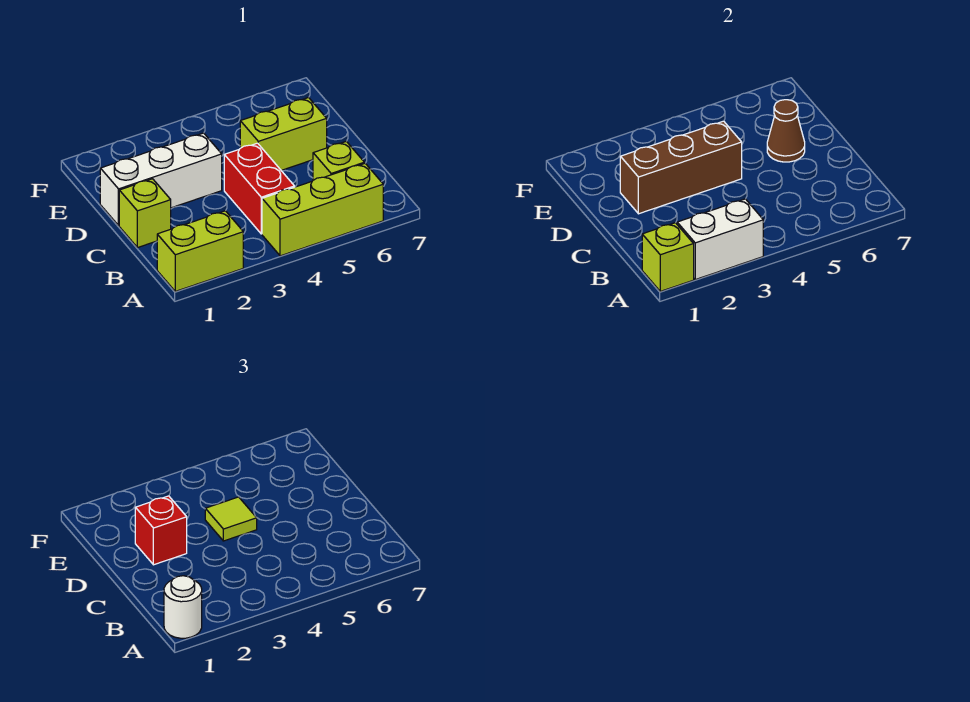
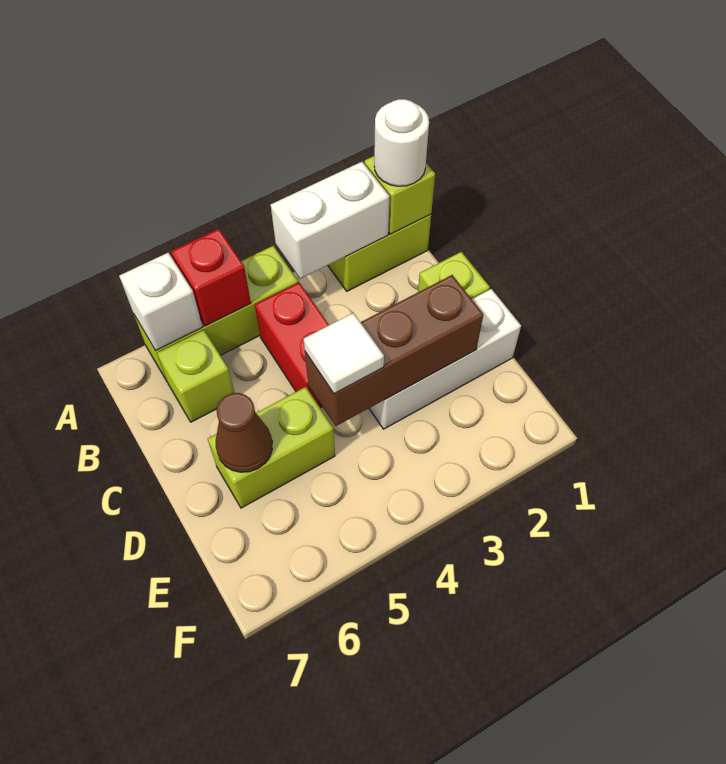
none -> white 1x1 brick [119,253,203,350]
red 1x1 brick [135,496,187,565] -> red 1x1 brick moved to [171,229,251,326]
lime 1x1 tile [205,497,257,541] -> white 1x1 tile [304,313,384,394]

